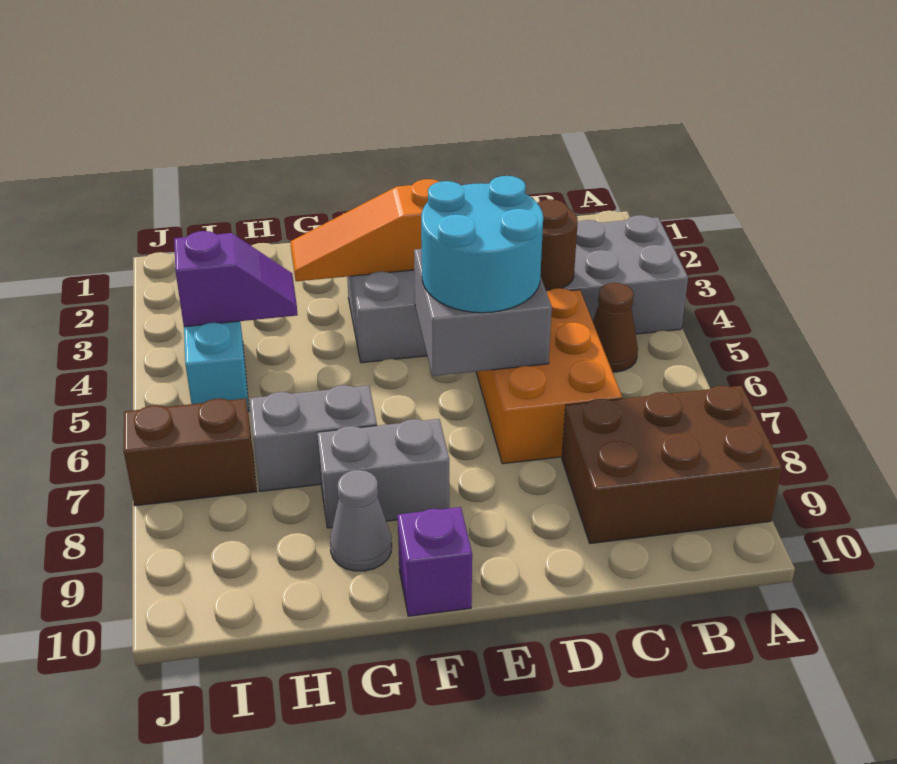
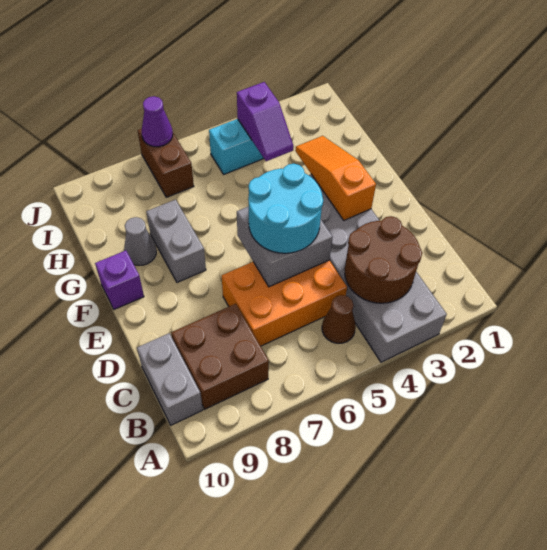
brown 2x3 brick [562,386,782,544] -> brown 2x2 brick [171,304,269,409]
brown 1x1 round brick [537,199,578,290] -> brown 2x2 round brick [345,216,422,303]
grey 1x2 brick [250,385,377,491] -> grey 1x2 brick moved to [137,333,203,425]
none -> purple 1x1 cone [142,96,173,147]

